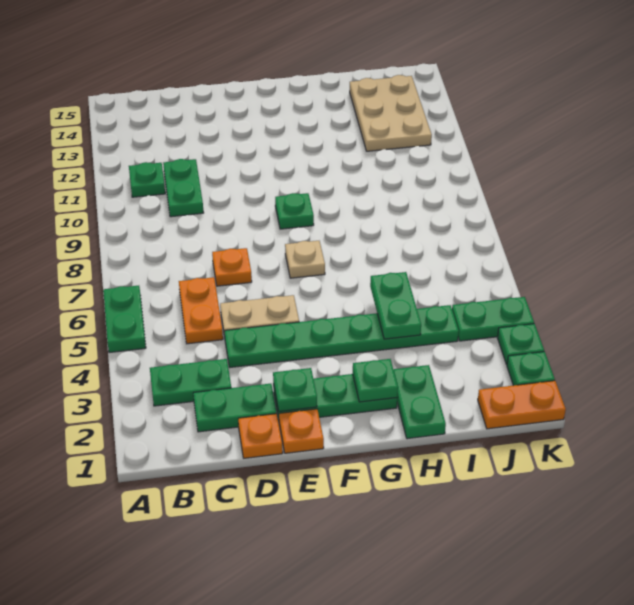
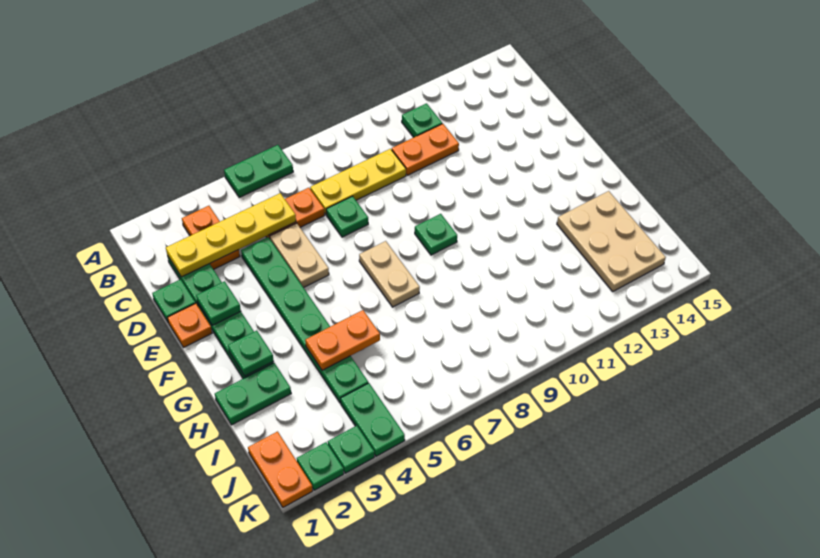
green 1x2 plate [150,359,231,406] -> orange 1x2 plate [182,206,240,269]
none -> yellow 1x4 plate [166,193,296,277]
none -> yellow 1x3 plate [310,149,406,215]
green 1x2 plate [163,159,204,217] -> orange 1x2 plate [392,124,459,175]
orange 1x1 plate [238,414,283,458] -> green 1x1 plate [152,279,195,322]
orange 1x1 plate [212,248,252,286] -> green 1x1 plate [326,196,368,237]
tan 1x1 plate [285,241,325,278] -> tan 1x2 plate [359,241,420,307]
green 1x2 plate [370,272,421,339] -> orange 1x2 plate [305,310,380,370]
tan 2x3 plate [350,75,432,151] -> tan 2x3 plate turned to [557,191,666,291]

